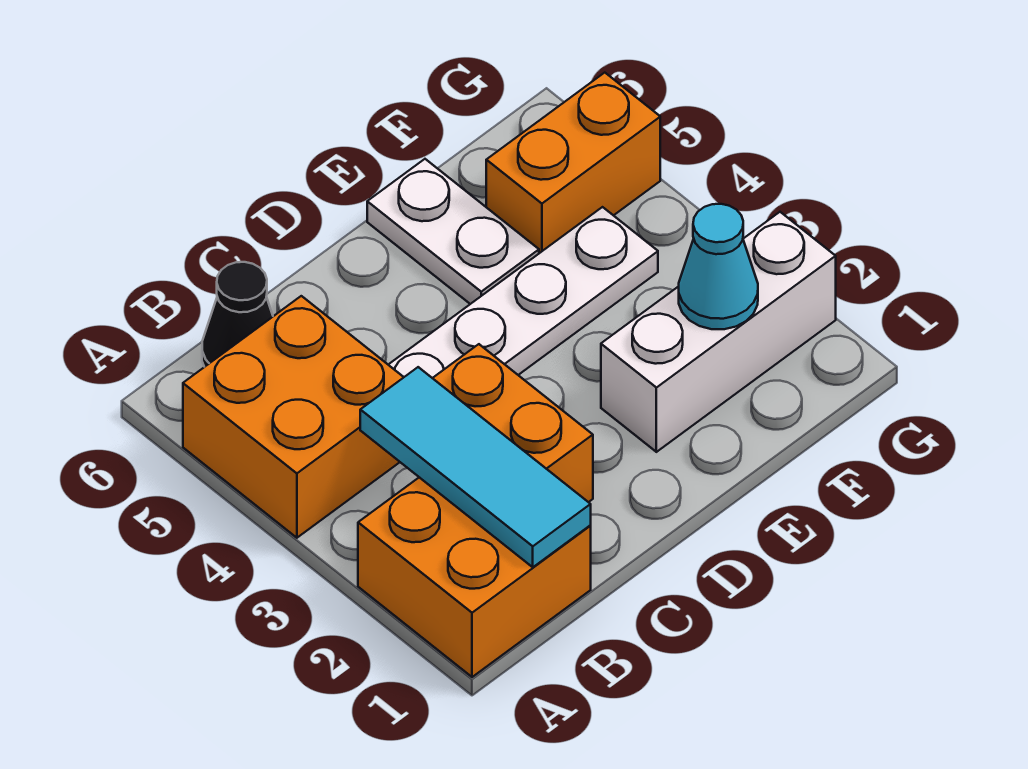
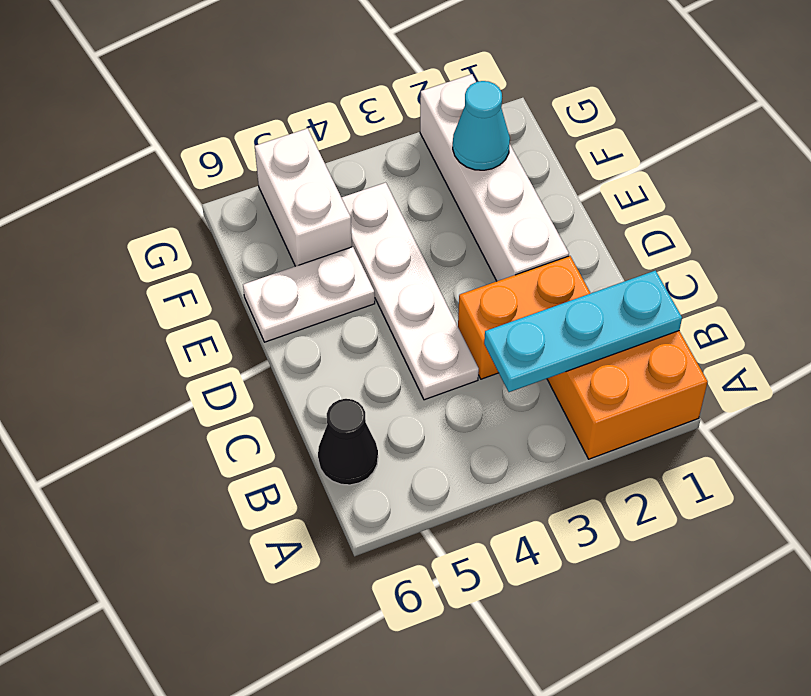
orange 2x2 brick [183,296,404,538] -> none
cyan 1x3 tile [360,367,591,567] -> cyan 1x3 plate [484,271,682,392]
white 1x3 brick [601,212,836,452] -> white 1x4 brick [420,74,569,281]
orange 1x2 brick [486,73,660,253] -> white 1x2 brick [255,128,352,266]

